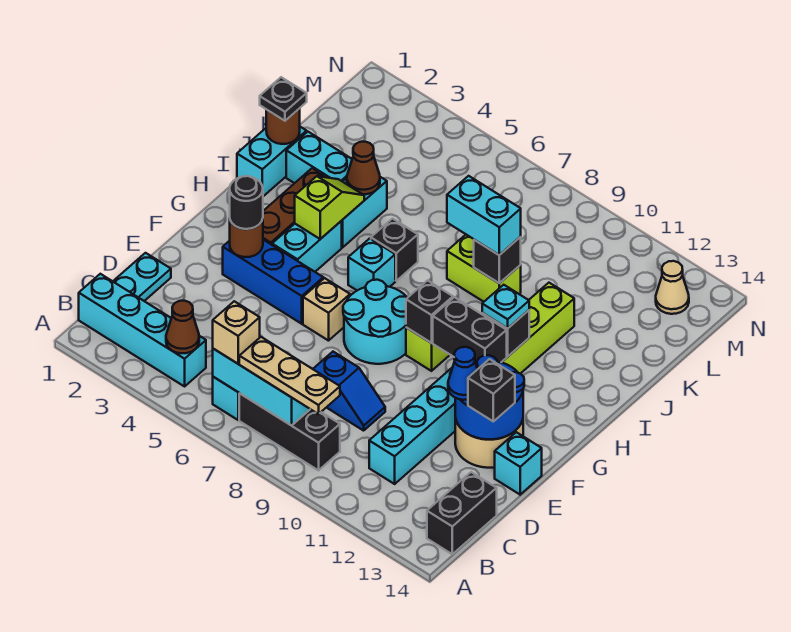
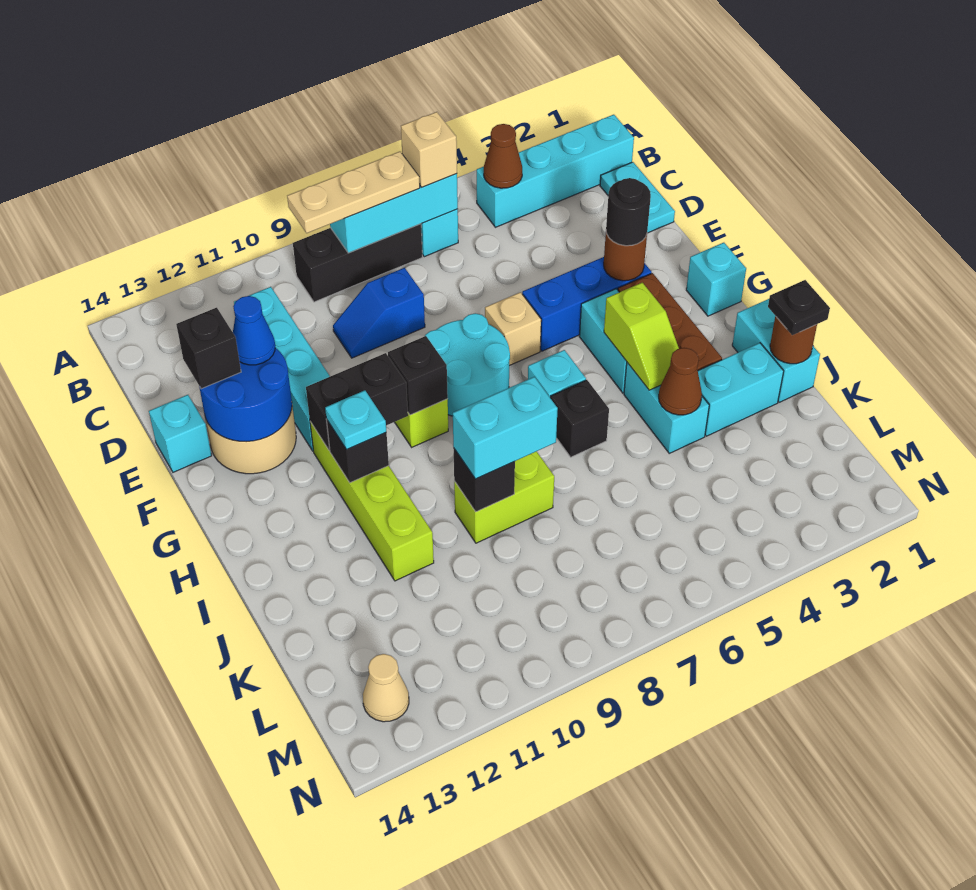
black 1x2 brick [427,472,497,554] -> none
none -> cyan 1x1 brick [686,243,746,316]

